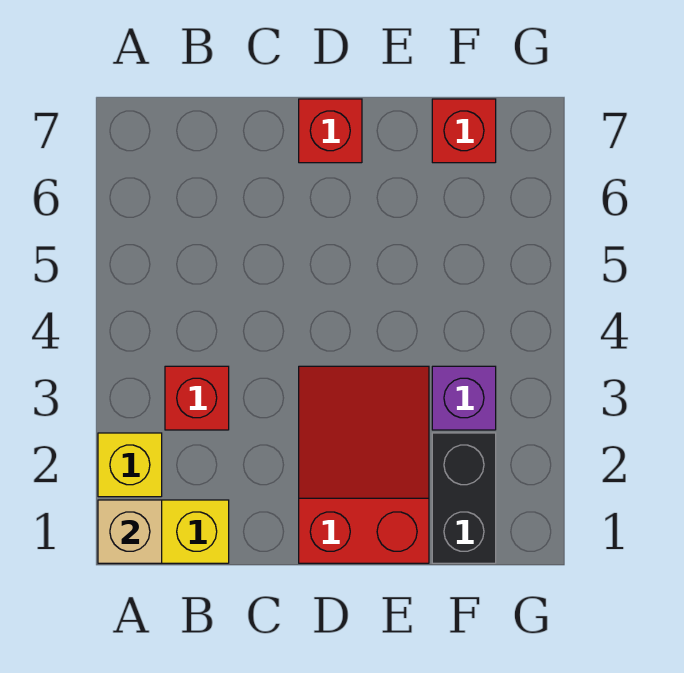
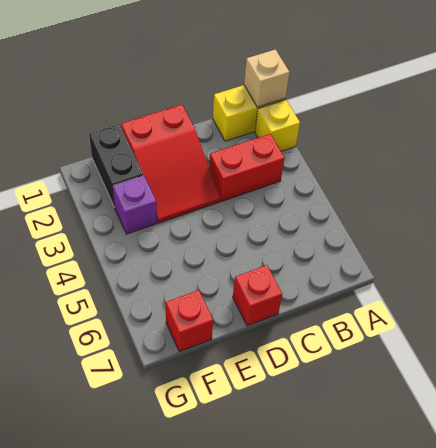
red 1x1 brick [165,366,229,430] -> red 1x2 brick [209,134,284,201]

